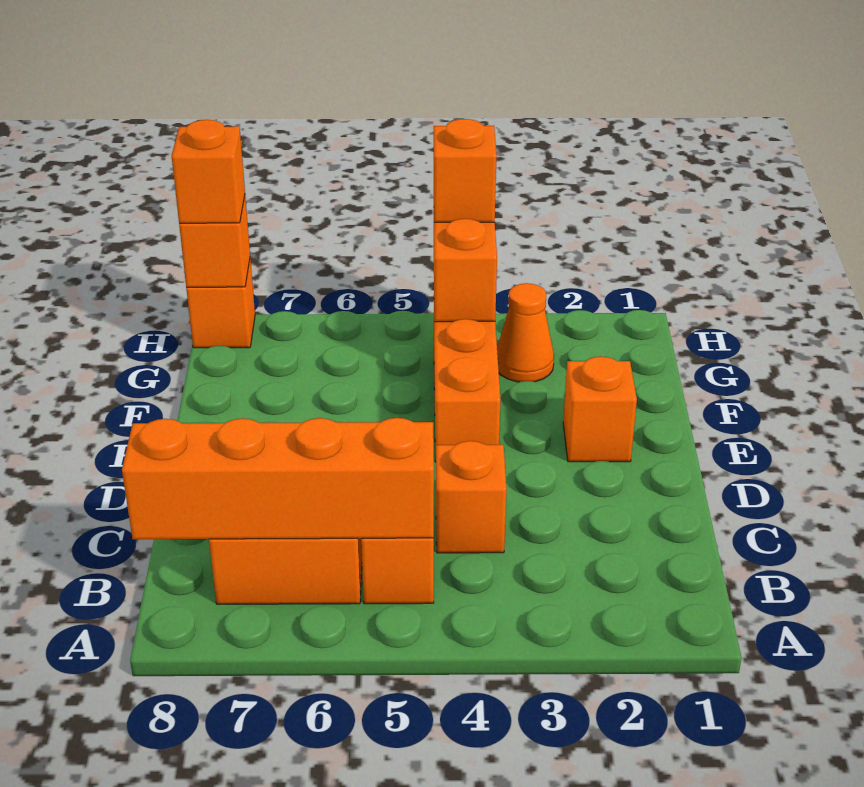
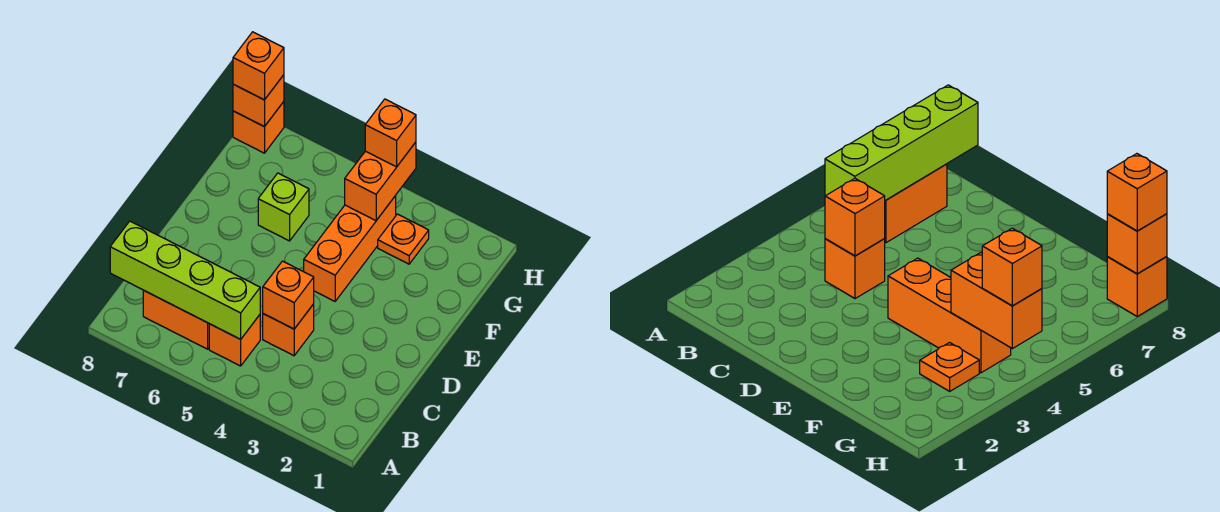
orange 1x4 brick [122,418,434,539] -> lime 1x4 brick [110,221,260,339]
orange 1x1 brick [563,356,637,462] -> orange 1x1 brick moved to [263,261,314,329]
none -> lime 1x1 brick [258,173,309,241]
orange 1x1 cone [497,283,554,382] -> orange 1x1 plate [378,214,429,264]

